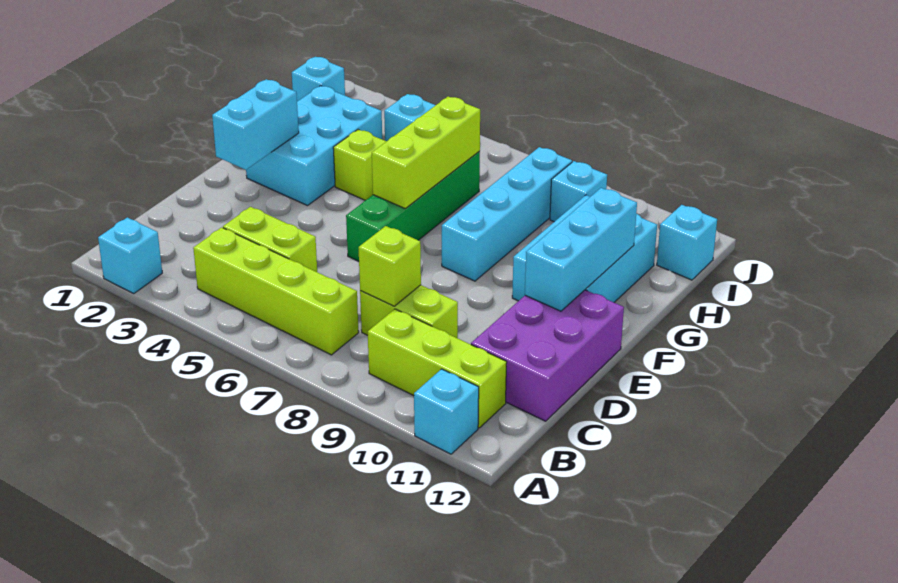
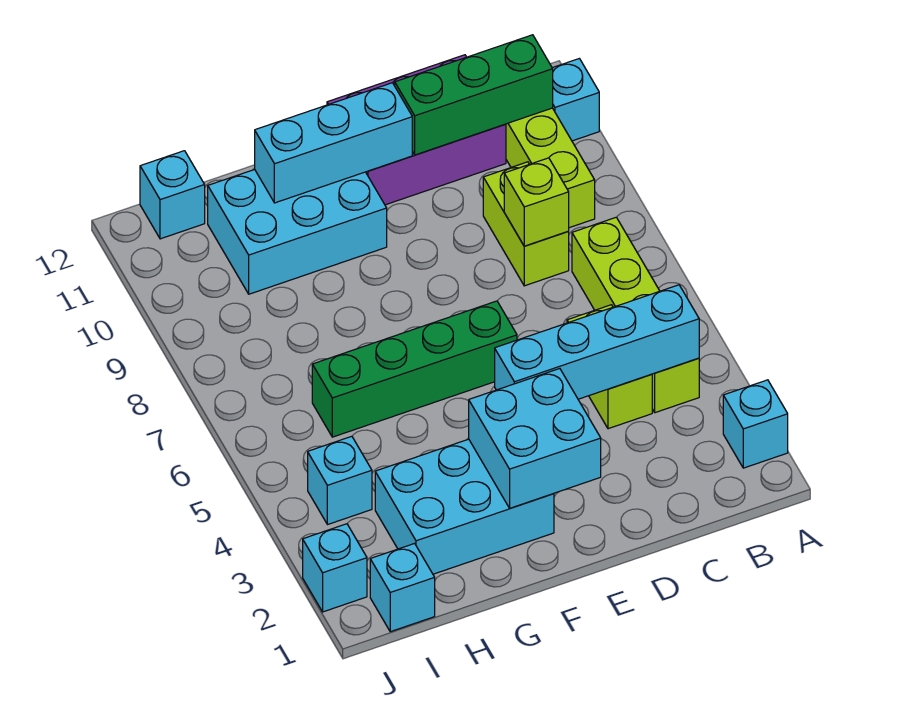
none -> green 1x3 brick [395,35,553,155]
cyan 1x2 brick [212,79,299,170] -> cyan 2x2 brick [469,369,601,508]
lime 1x3 brick [372,97,480,209] -> none
cyan 1x4 brick [442,147,572,281] -> cyan 1x4 brick moved to [495,285,699,399]
lime 1x1 brick [333,130,386,200] -> none
cyan 1x1 brick [550,161,607,222] -> cyan 1x1 brick moved to [303,524,367,612]

